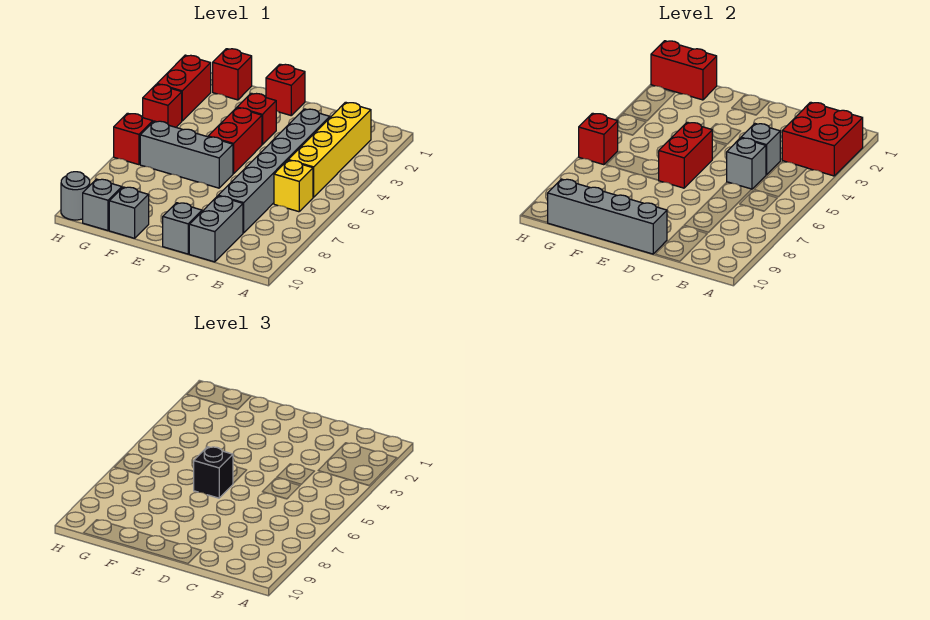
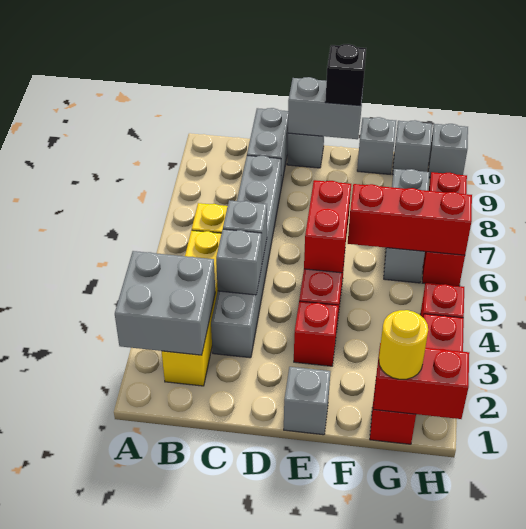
red 2x2 brick [782,102,863,176] -> grey 2x2 brick [115,251,215,355]
grey 1x4 brick [548,179,667,254] -> grey 1x2 brick [288,77,363,139]
red 1x1 brick [266,64,305,115] -> grey 1x1 brick [284,367,330,435]
grey 1x3 brick [140,121,233,188] -> grey 1x3 brick turned to [384,169,429,283]
black 1x1 brick [194,447,233,498] -> black 1x1 brick moved to [325,44,366,106]
none -> yellow 1x1 round brick [379,310,428,379]
red 1x1 brick [114,113,153,165] -> red 1x3 brick [422,172,467,286]
red 1x1 brick [579,113,618,165] -> red 1x3 brick [348,184,472,255]
grey 1x1 round brick [61,172,90,220] -> grey 1x1 brick [428,124,468,178]

